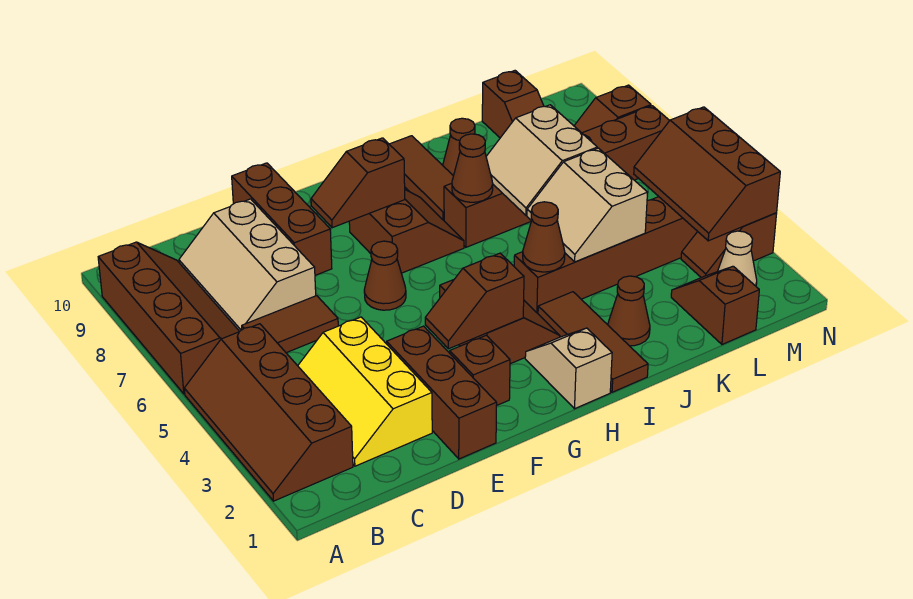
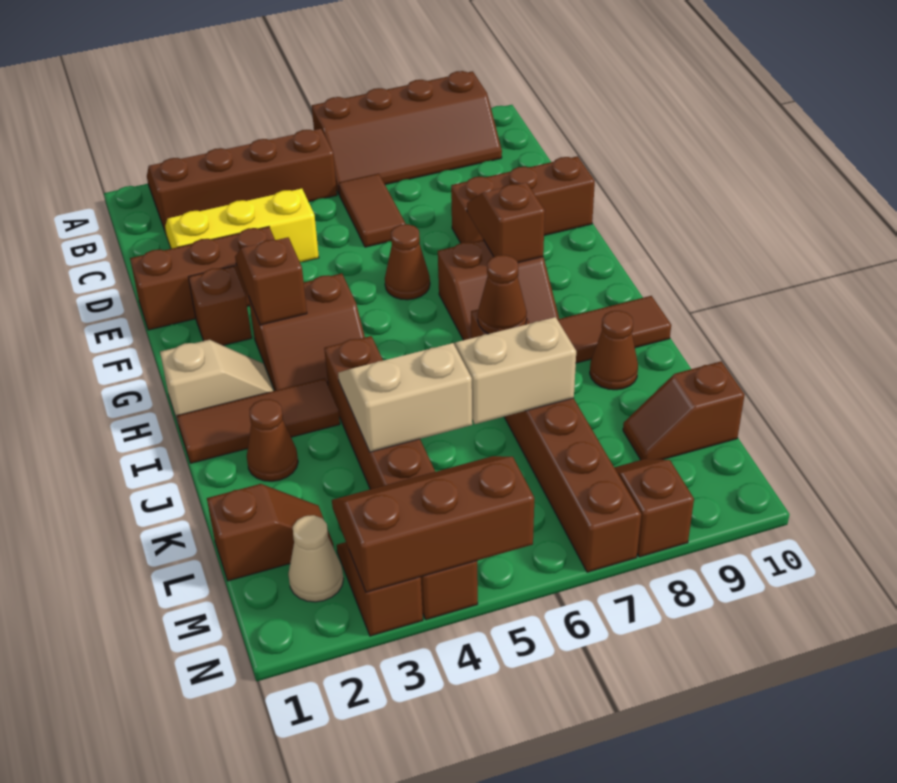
tan 2x3 slope [179,199,316,331] -> none
brown 1x1 cone [523,202,565,272] -> none

